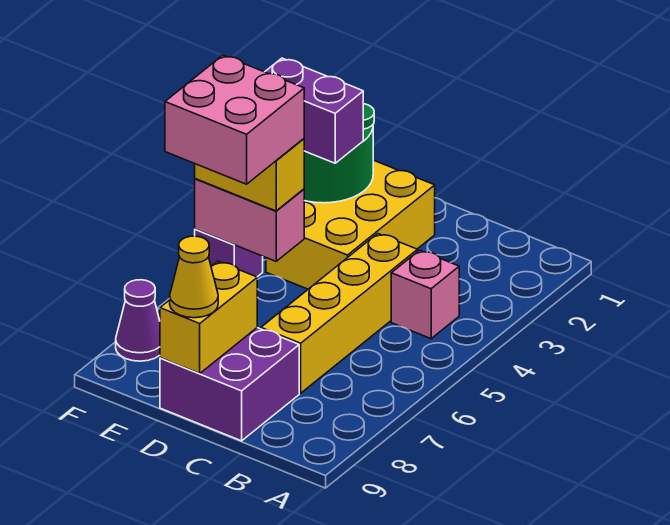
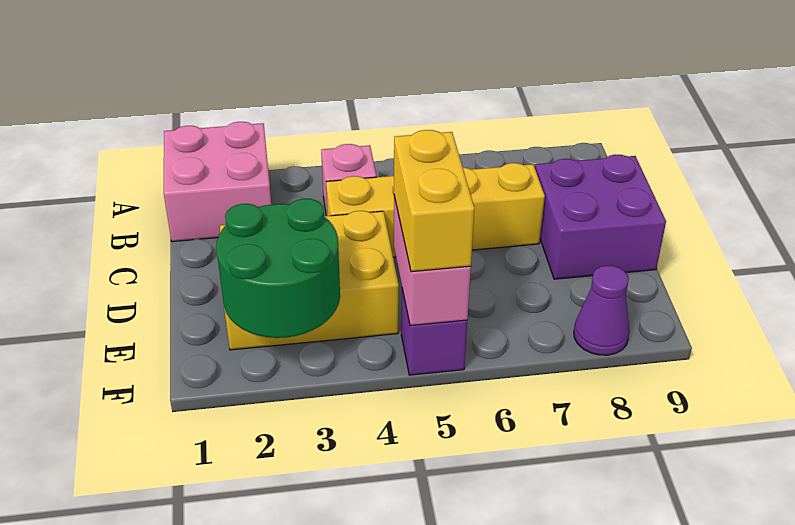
yellow 1x2 brick [160,261,257,373] -> none
yellow 1x1 cone [170,236,218,318] -> none
purple 1x2 brick [265,58,363,163] -> none
pink 2x2 brick [165,55,304,184] -> pink 2x2 brick moved to [164,122,271,242]

